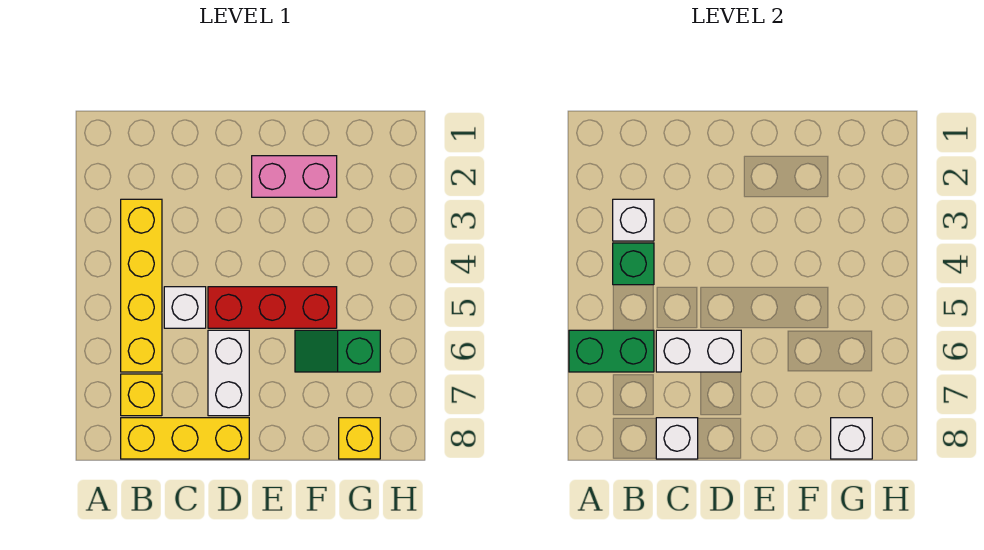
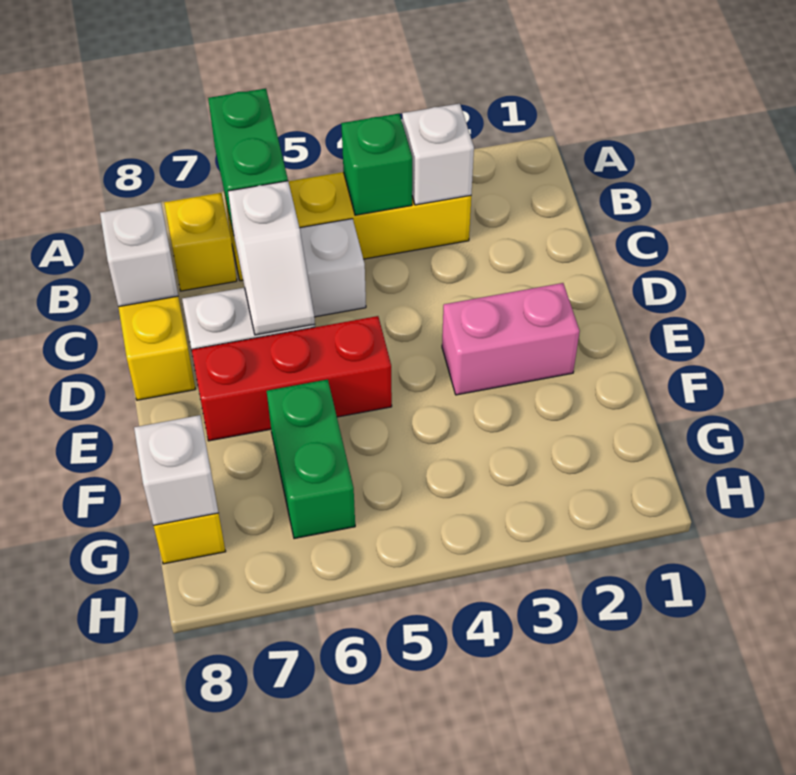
white 1x2 brick [656,330,741,372] -> white 1x2 slope [228,181,315,335]
red 1x3 brick [208,287,337,328] -> red 1x3 brick turned to [191,316,392,441]
pink 1x2 brick [252,156,337,197] -> pink 1x2 brick turned to [442,283,580,395]
green 1x2 slope [295,330,380,372] -> green 1x2 brick [267,379,355,539]

